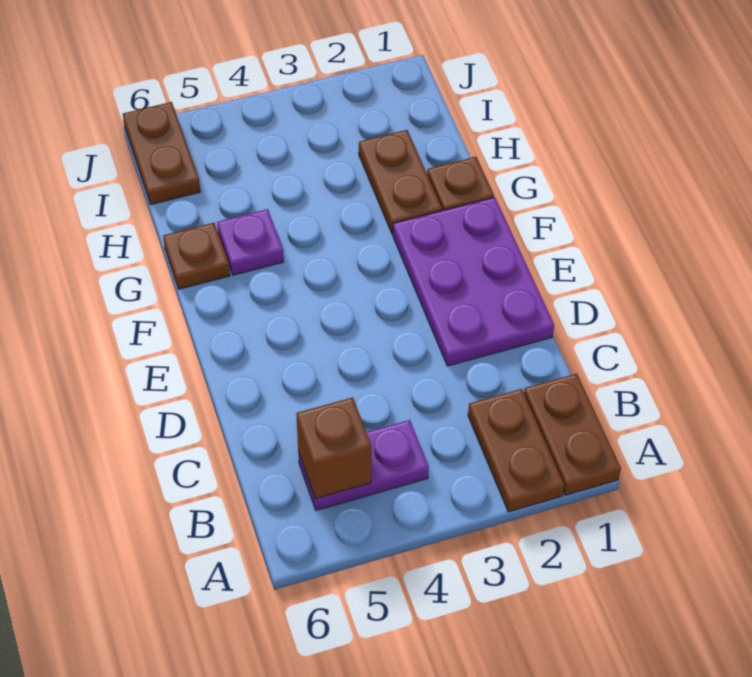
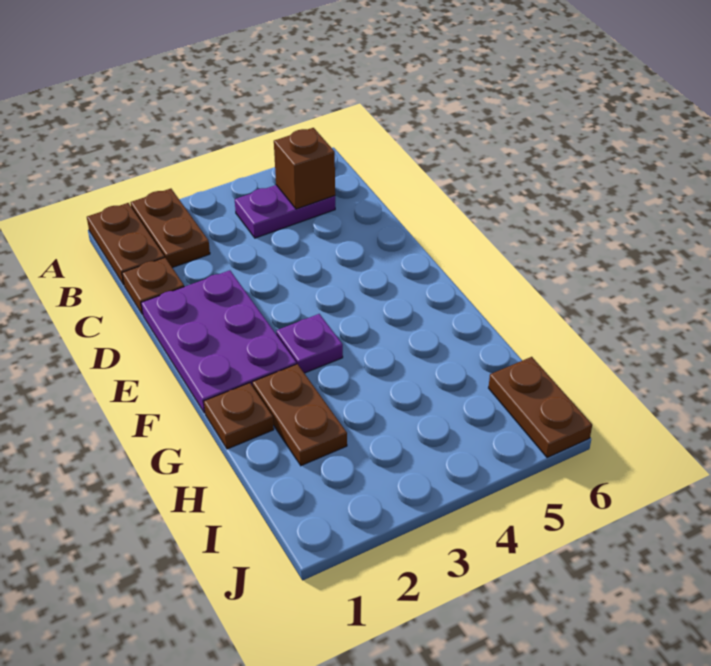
purple 1x1 plate [217,209,284,275] -> purple 1x1 plate moved to [276,314,343,373]
brown 1x1 plate [163,223,230,289] -> brown 1x1 plate moved to [122,258,184,315]

